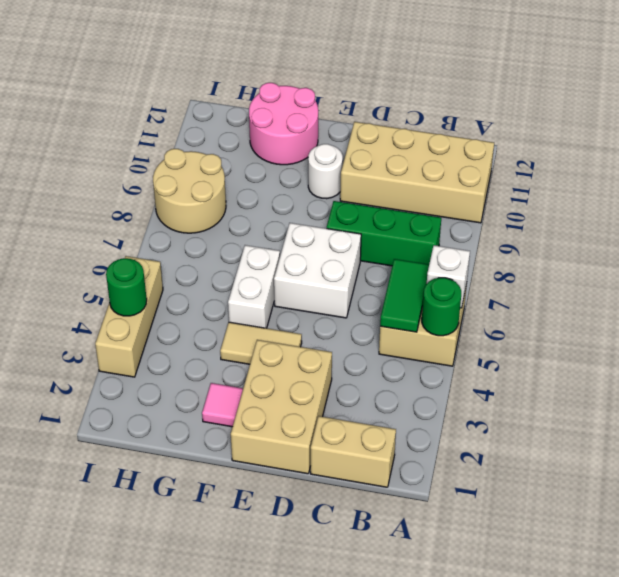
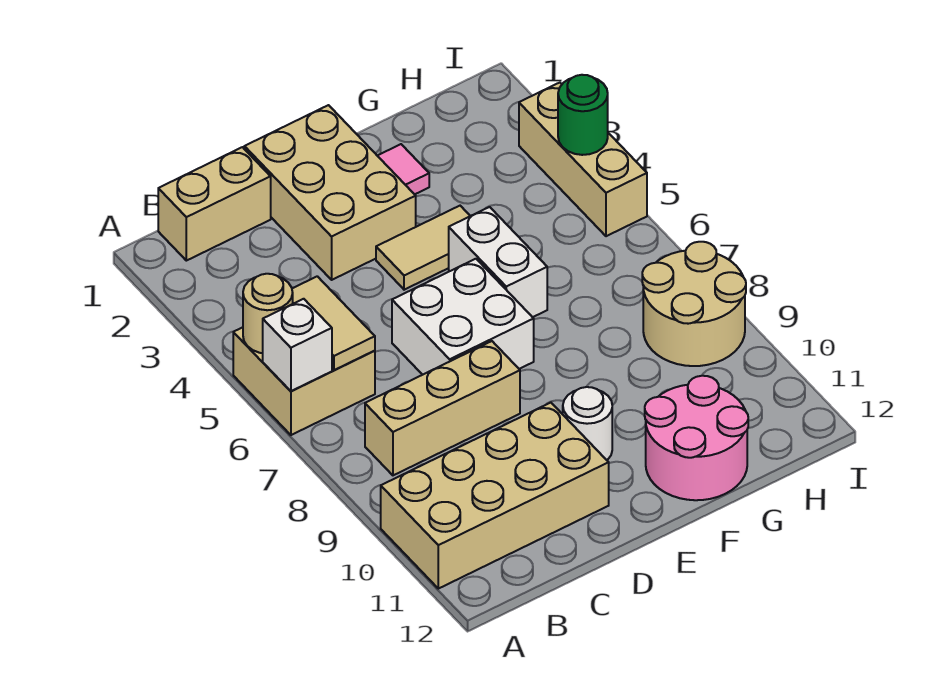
green 1x1 round brick [422,278,461,336] -> tan 1x1 round brick [243,274,293,353]
green 1x2 tile [380,259,429,332] -> tan 1x2 tile [292,276,375,370]
green 1x3 brick [327,201,441,266] -> tan 1x3 brick [365,341,520,475]

